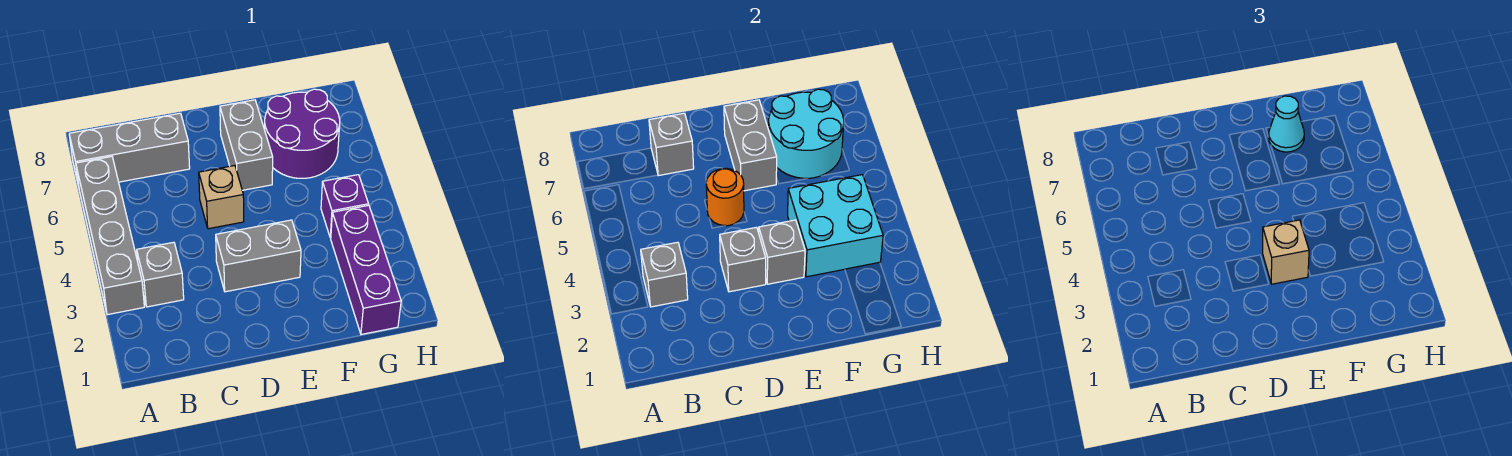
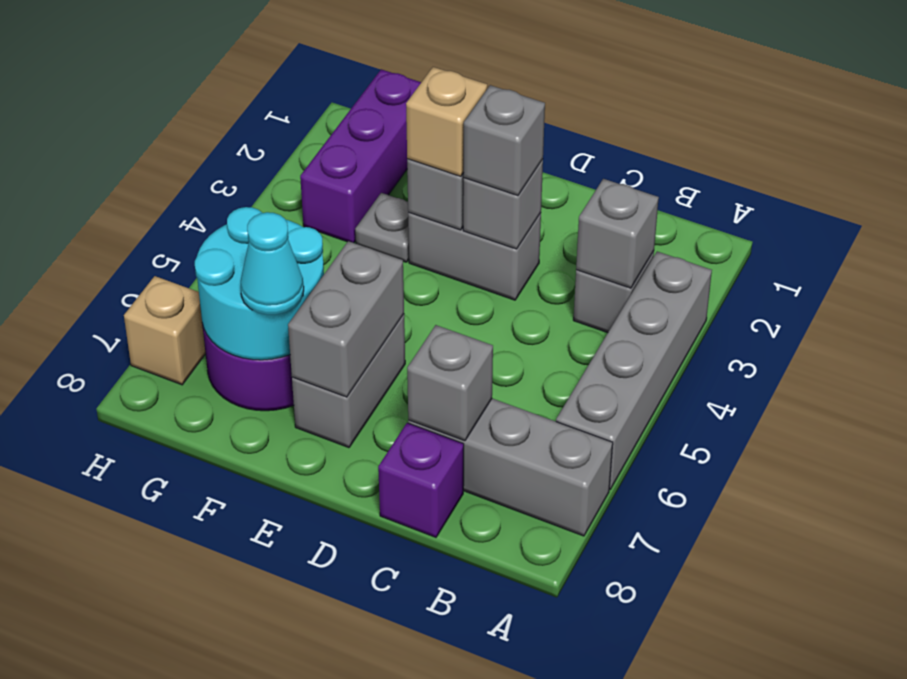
none -> grey 1x1 brick [464,85,545,196]
tan 1x1 brick [199,166,244,229] -> tan 1x1 brick moved to [124,276,206,385]
orange 1x1 round brick [706,168,744,226] -> none
none -> grey 1x1 plate [355,193,409,262]
cyan 2x2 brick [788,175,883,277] -> none
purple 1x1 brick [321,175,369,238] -> purple 1x1 brick moved to [378,423,464,537]

